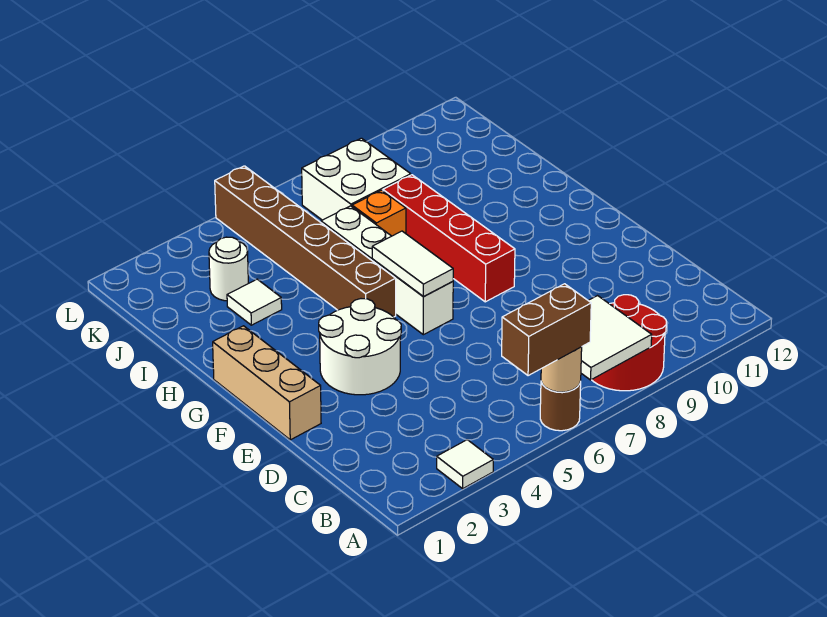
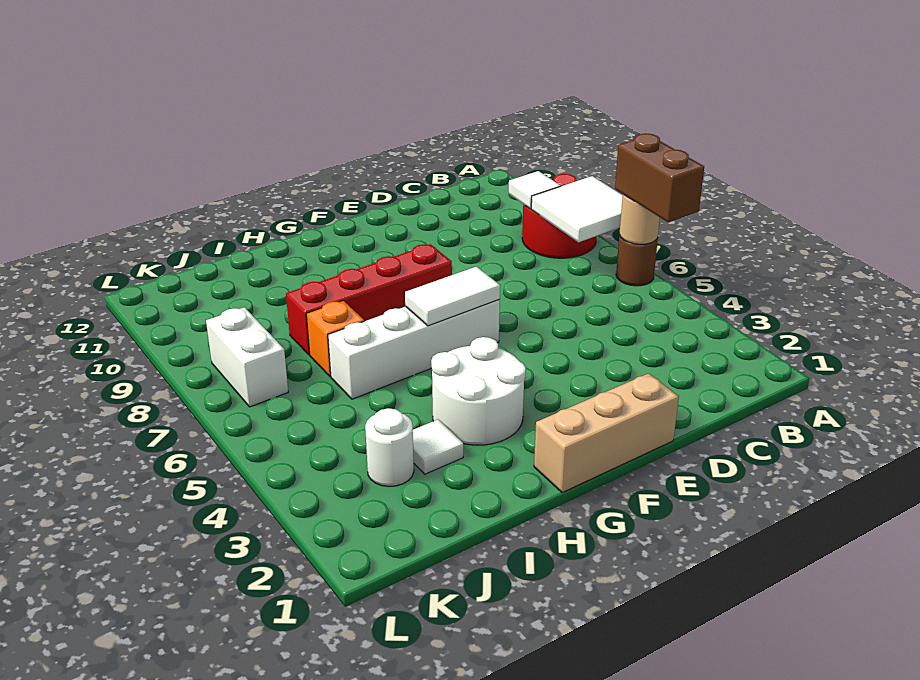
white 1x1 tile [437,440,493,489] -> white 1x1 tile moved to [509,171,561,209]
white 2x2 round brick [319,299,401,395] -> white 2x2 round brick moved to [431,337,526,445]
brown 1x6 brick [215,166,396,317] -> none
white 2x2 brick [302,138,411,220] -> white 1x2 brick [206,307,288,407]

